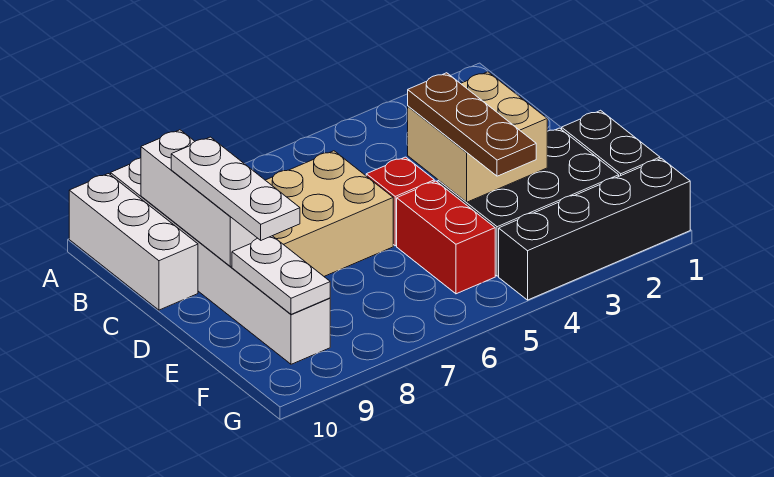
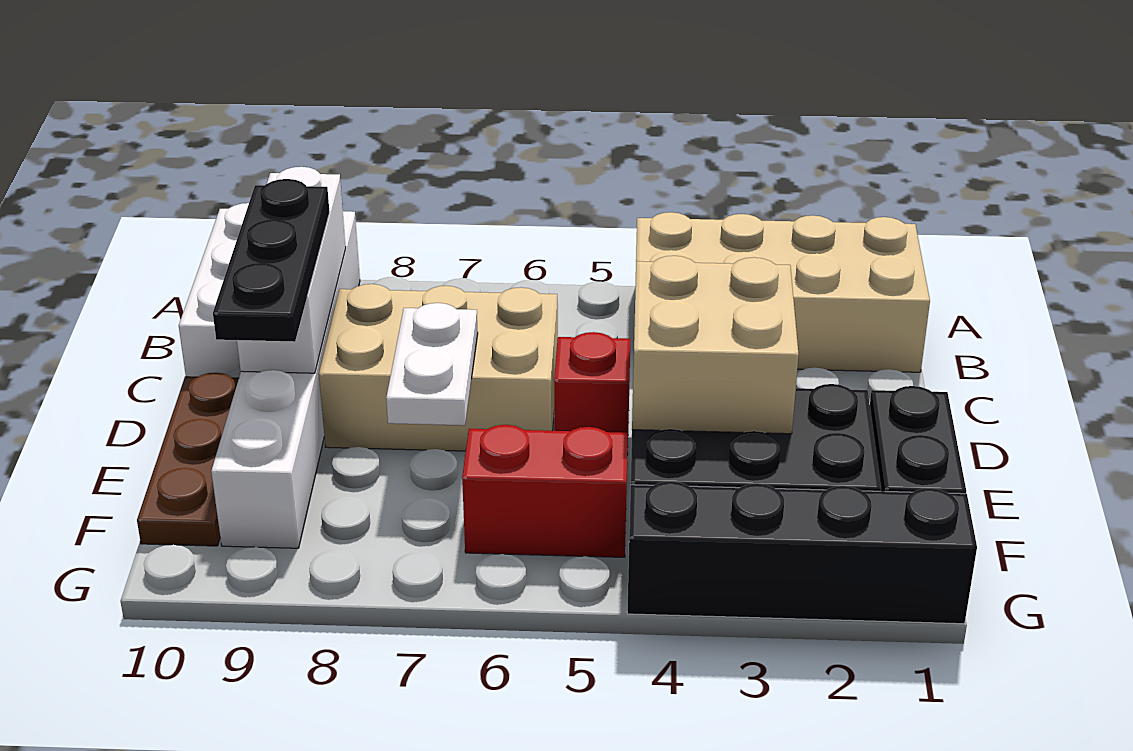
none -> tan 2x4 brick [636,212,930,372]
white 1x3 plate [171,137,300,240] -> black 1x3 plate [213,179,330,342]
brown 1x3 plate [408,73,536,176] -> brown 1x3 plate moved to [137,373,239,546]
red 1x2 brick [397,181,495,294] -> red 1x2 brick turned to [462,425,628,557]
white 1x2 plate [232,236,330,314] -> white 1x2 plate moved to [386,303,478,425]

